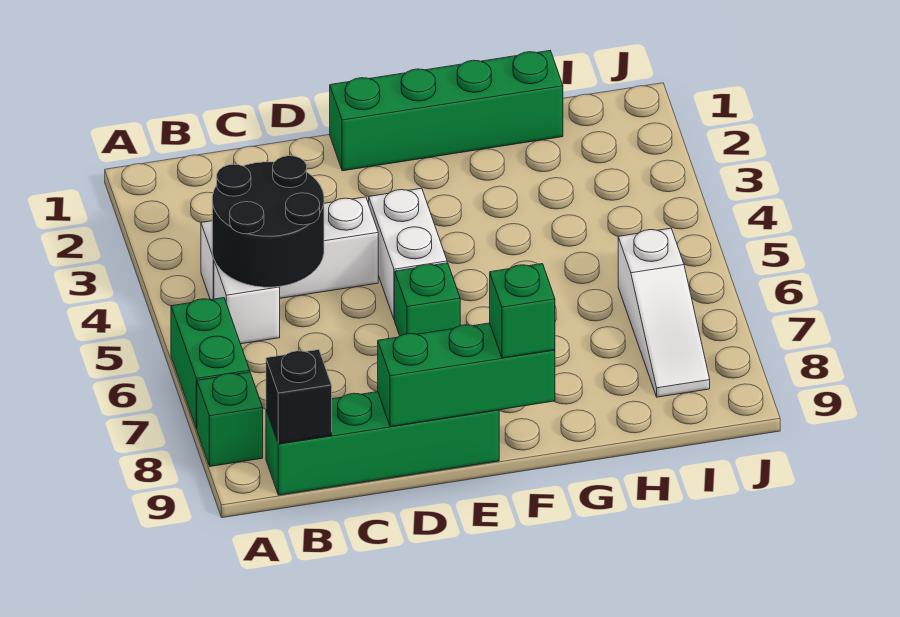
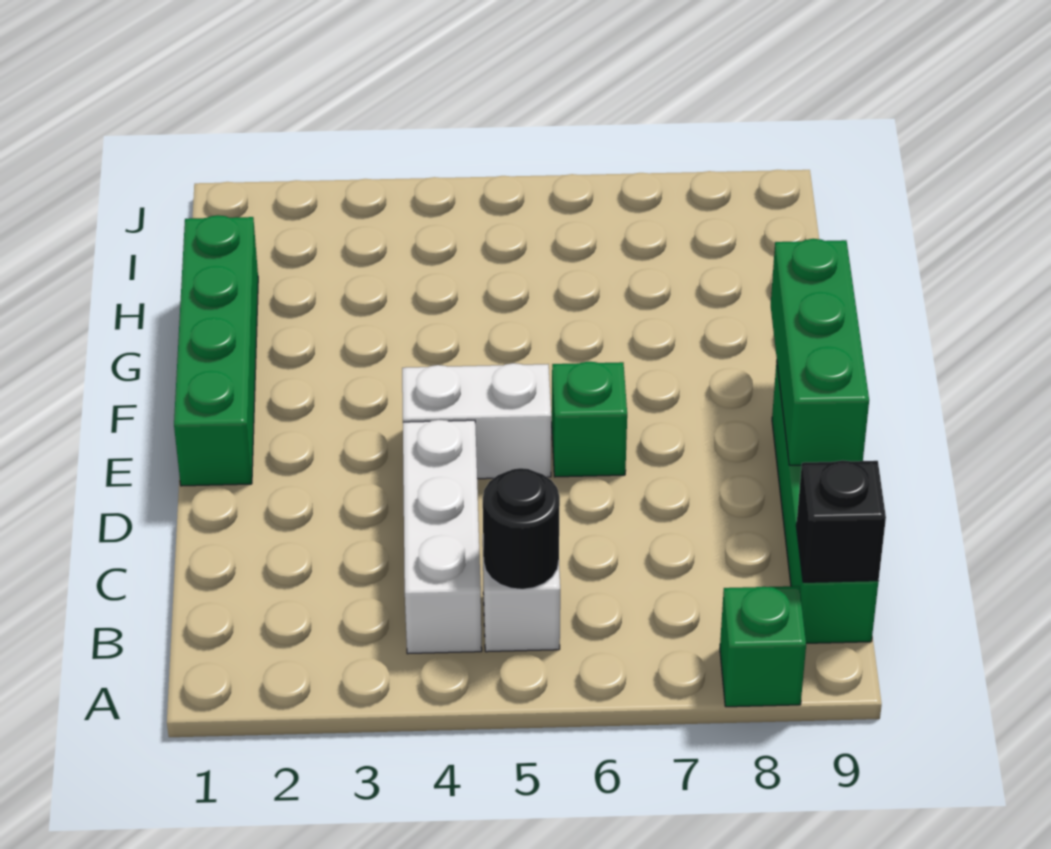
green 1x2 brick [171,298,250,429] -> none
black 2x2 round brick [212,156,324,287] -> black 1x1 round brick [483,468,560,589]
green 1x1 brick [490,264,555,358] -> none
white 1x3 slope [618,228,710,397] -> none

